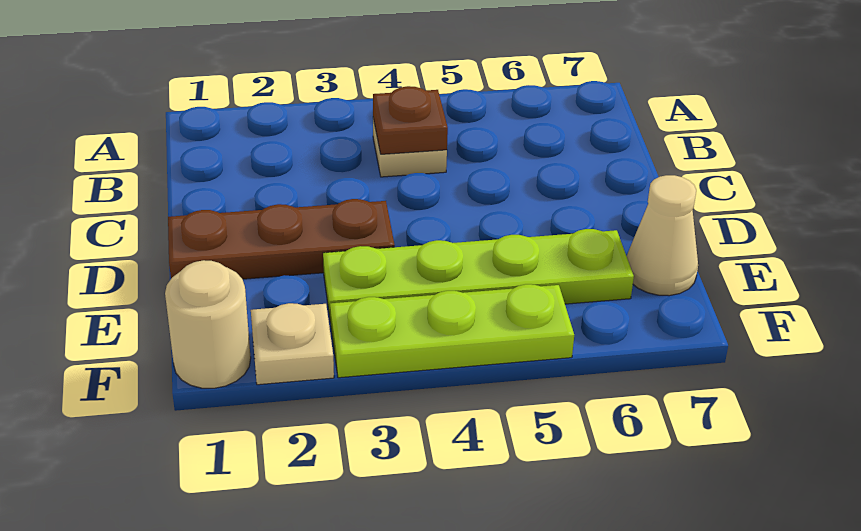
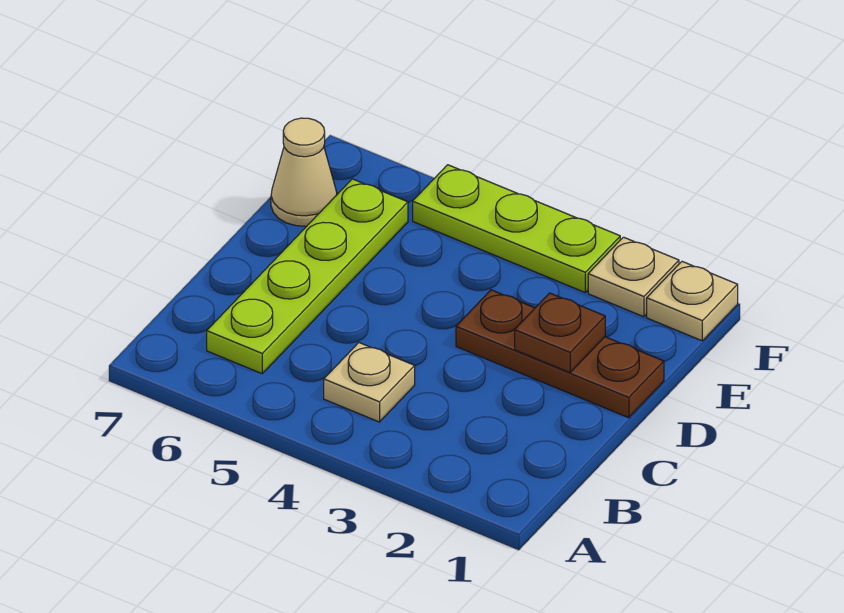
brown 1x1 plate [373,86,448,154] -> brown 1x1 plate moved to [515,293,605,372]
lime 1x4 plate [323,229,634,323] -> lime 1x4 plate turned to [207,179,408,374]
tan 1x1 round brick [165,260,251,388] -> tan 1x1 plate [647,262,738,341]

